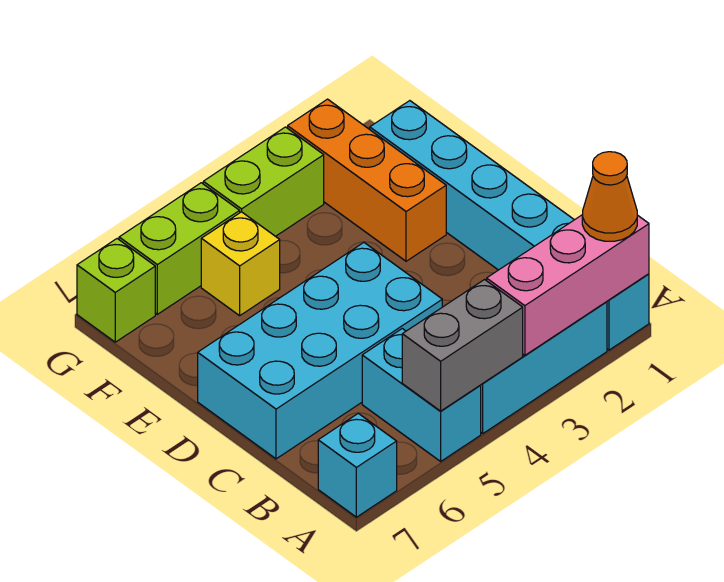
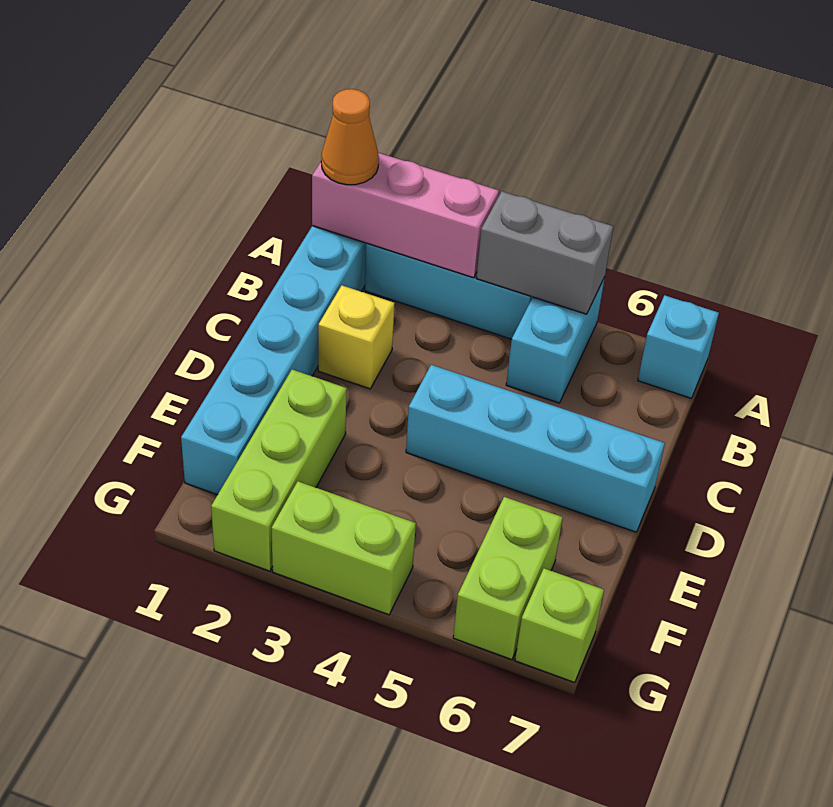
cyan 2x4 brick [198,243,442,459] -> cyan 1x4 brick [406,365,665,532]
orange 1x3 brick [288,99,446,261] -> lime 1x3 brick [211,370,347,571]
yellow 1x1 brick [201,212,280,316] -> yellow 1x1 brick moved to [318,286,395,389]
lime 1x2 brick [119,183,240,314] -> lime 1x2 brick turned to [453,497,563,660]

